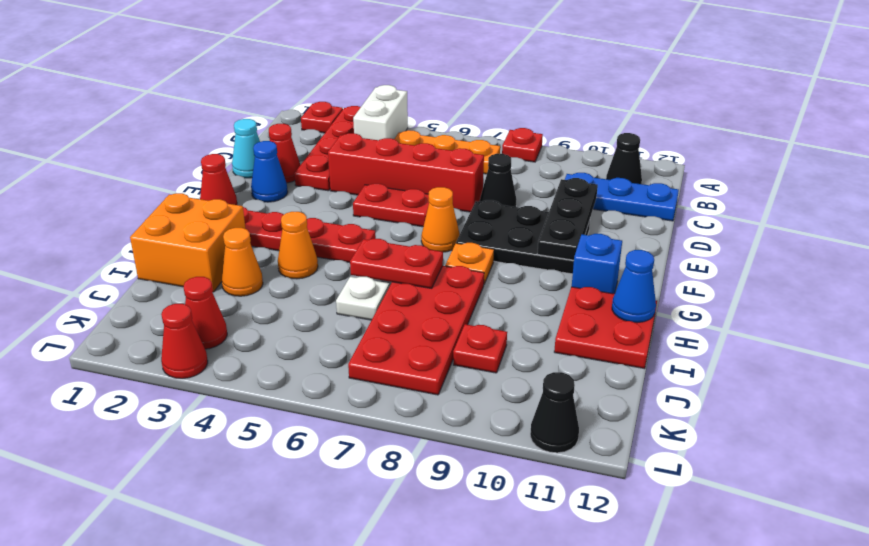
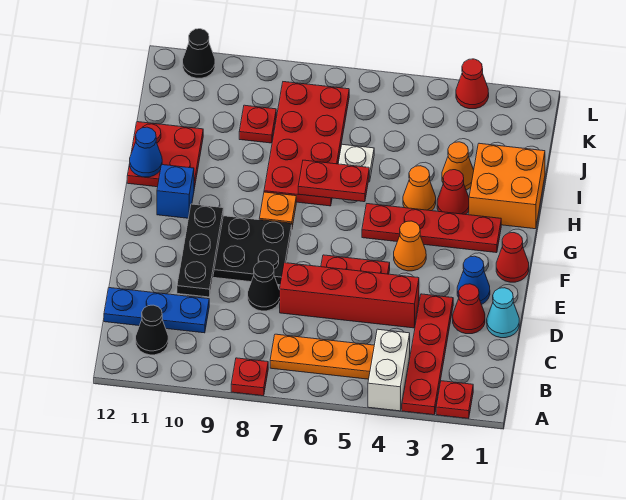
orange 1x1 cone [421,187,460,252] -> orange 1x1 cone moved to [394,221,426,271]
red 1x1 cone [183,277,227,349] -> red 1x1 cone moved to [437,170,469,214]

